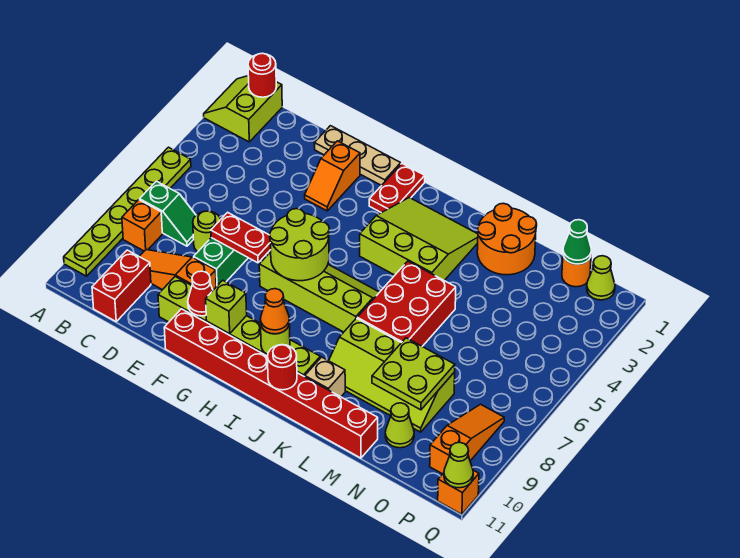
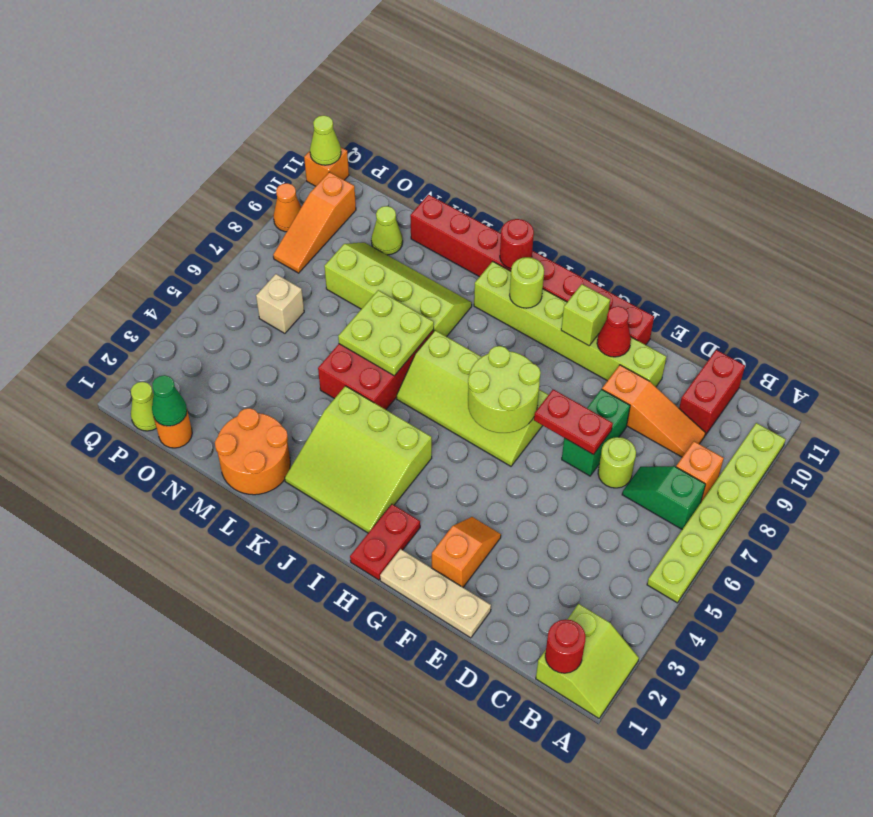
orange 1x1 cone [260,289,289,334] -> orange 1x1 cone moved to [273,183,301,232]
tan 1x1 brick [305,357,345,397] -> tan 1x1 brick moved to [256,274,304,333]
lime 2x2 plate [372,338,455,410] -> lime 2x2 plate moved to [338,290,434,376]

